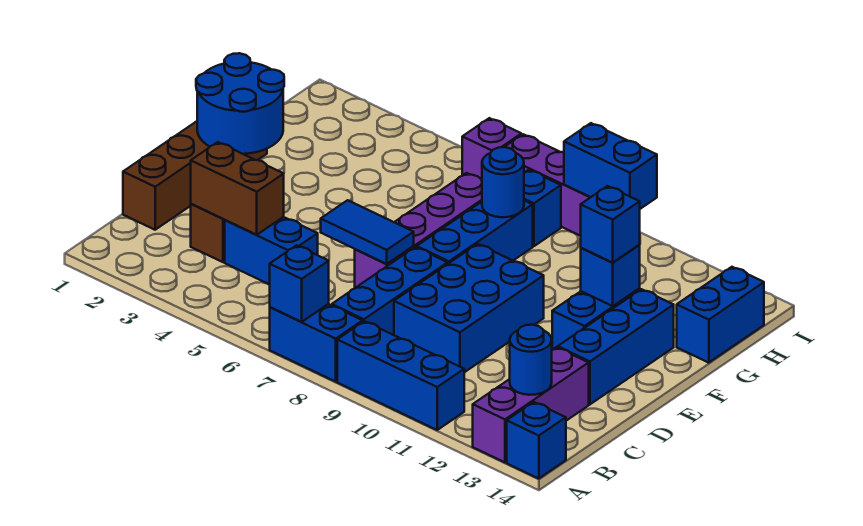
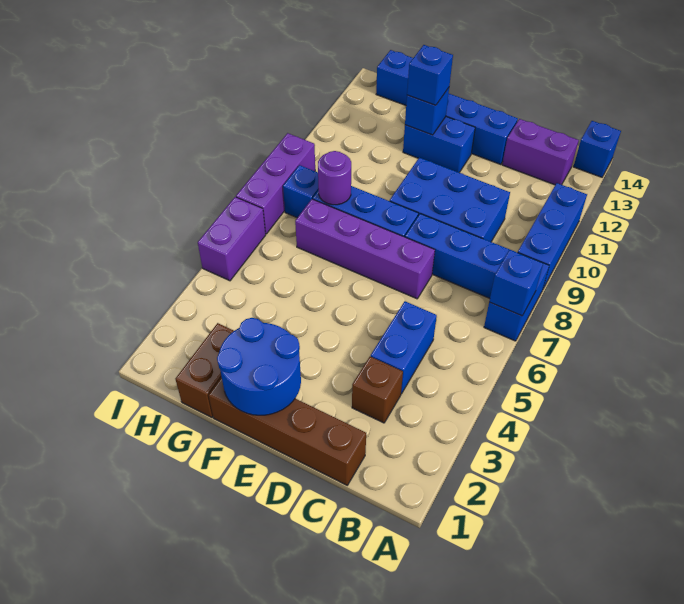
purple 1x3 brick [473,347,589,462] -> purple 1x2 brick [502,119,579,185]
blue 1x1 round brick [510,325,552,395] -> none
brown 1x2 brick [191,142,284,235] -> brown 1x2 brick moved to [175,323,234,417]
blue 1x2 tile [321,200,414,264] -> none
blue 1x1 round brick [482,147,524,217] -> purple 1x1 round brick [318,151,351,205]
purple 1x1 brick [462,118,521,179] -> purple 1x2 brick [198,197,266,281]
blue 1x2 brick [564,123,657,209] -> none

